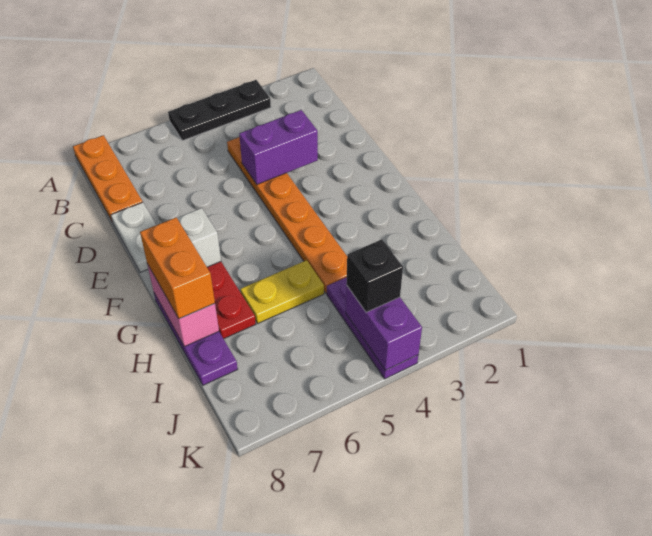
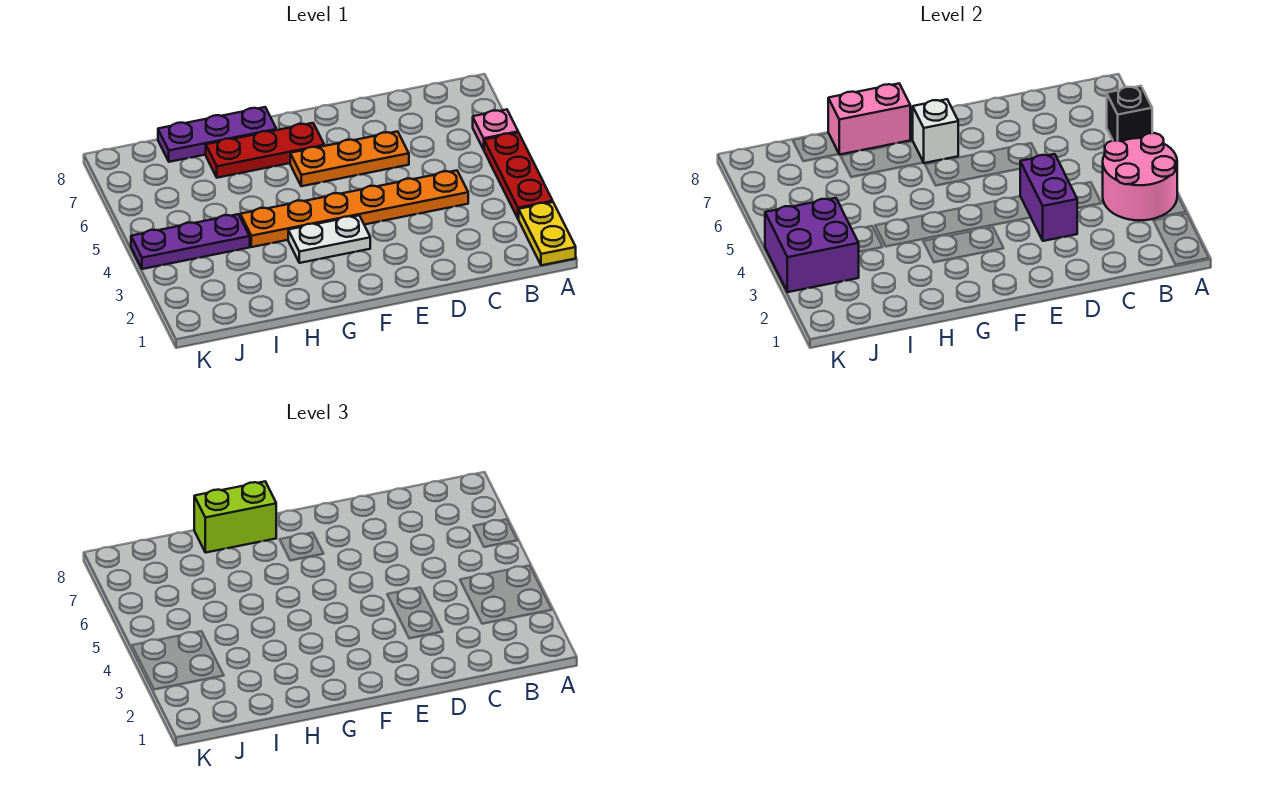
black 1x3 plate [168,80,271,141] -> red 1x3 plate [484,133,553,219]
none -> pink 2x2 round brick [1103,133,1177,221]
none -> pink 1x1 plate [473,110,518,149]
orange 1x3 plate [73,135,142,222] -> orange 1x3 plate moved to [290,131,409,186]
white 1x2 plate [111,202,156,273] -> white 1x2 plate moved to [288,216,370,263]
orange 1x2 brick [140,217,215,319] -> lime 1x2 brick [194,482,276,553]
yellow 1x2 plate [240,260,324,324] -> yellow 1x2 plate moved to [519,202,576,265]
purple 1x2 brick [346,285,422,370] -> purple 2x2 brick [765,198,859,292]
black 1x1 brick [346,239,403,312] -> black 1x1 brick moved to [1107,86,1152,141]

